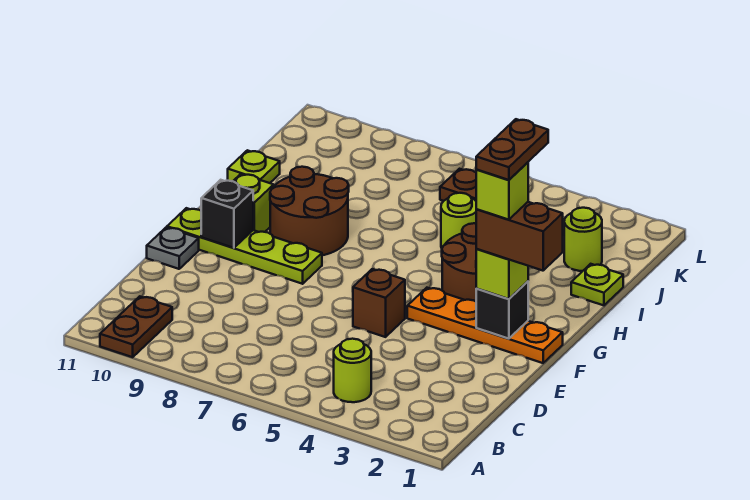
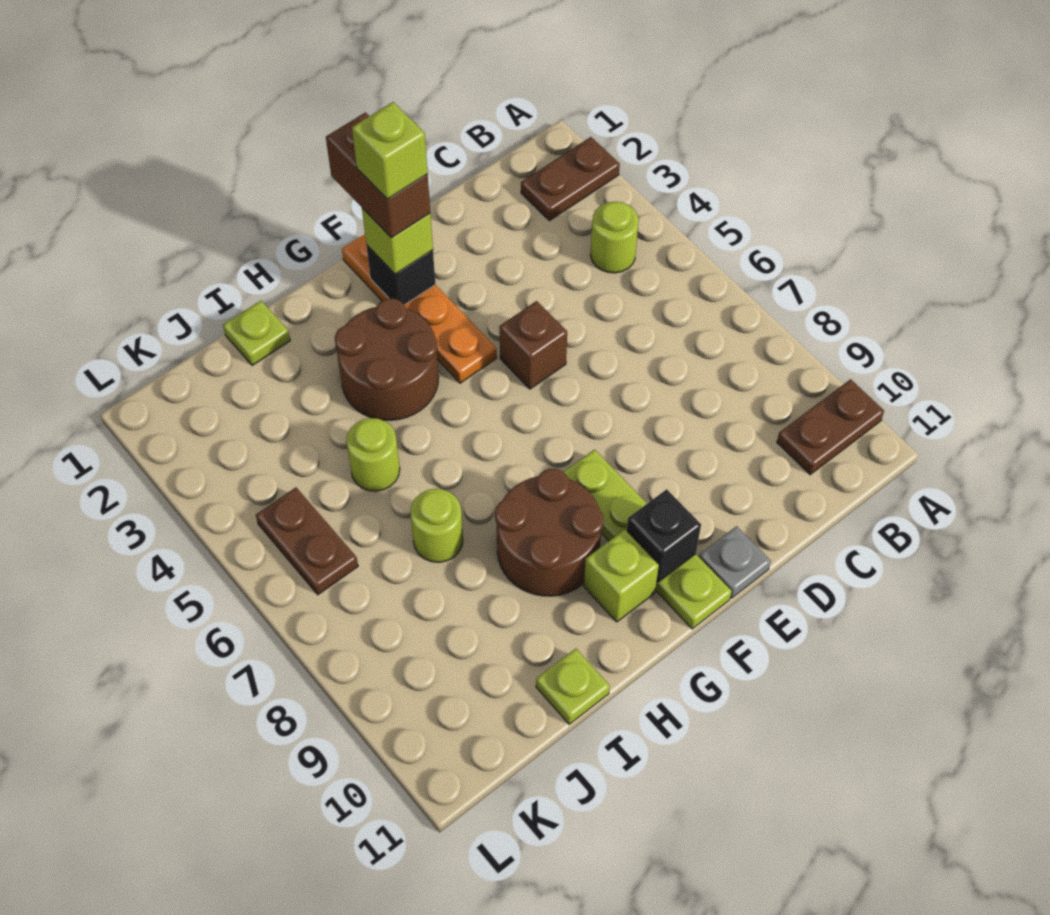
brown 1x2 plate [476,119,548,180] -> brown 1x2 plate moved to [521,137,620,221]
lime 1x1 round brick [564,208,602,271] -> lime 1x1 round brick moved to [410,489,463,562]

